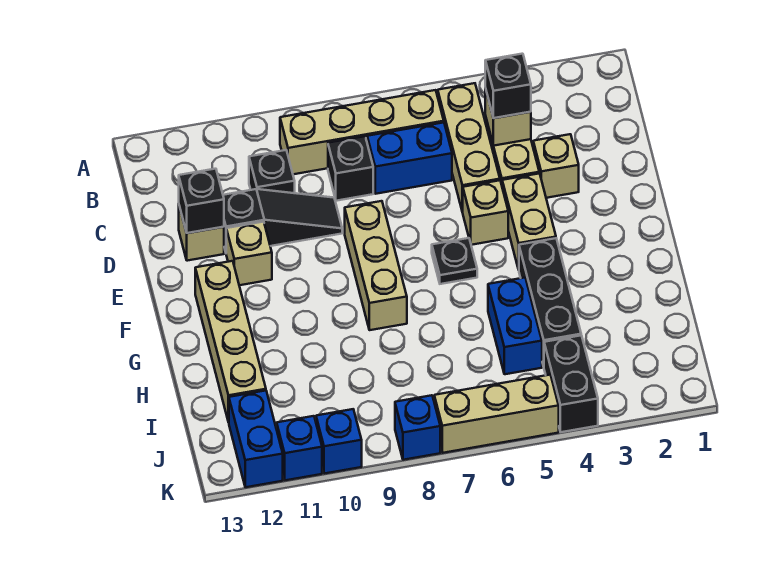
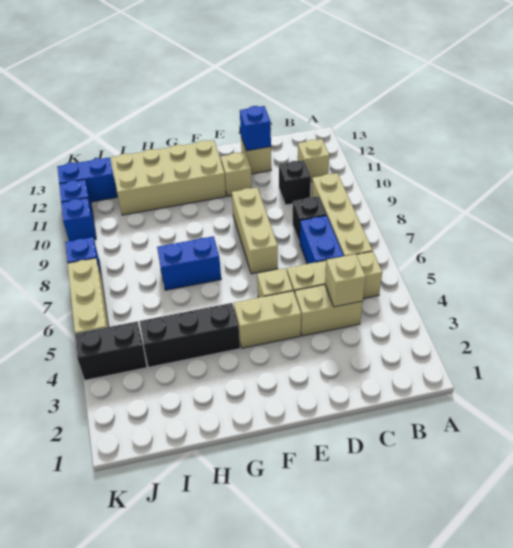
black 1x1 brick [485,54,531,118] -> none
tan 1x1 brick [533,134,579,198] -> tan 1x1 brick moved to [298,139,329,182]
black 1x3 slope [223,189,342,252] -> none
black 1x1 brick [179,169,224,233] -> blue 1x1 brick [240,106,271,151]
tan 1x3 brick [345,201,407,330] -> tan 1x3 brick turned to [232,187,278,274]
black 1x1 plate [432,238,477,284] -> none
tan 1x4 brick [195,261,266,422] -> tan 2x4 brick [111,140,226,215]
blue 1x2 brick [488,278,542,374] -> blue 1x2 brick moved to [157,236,221,290]

